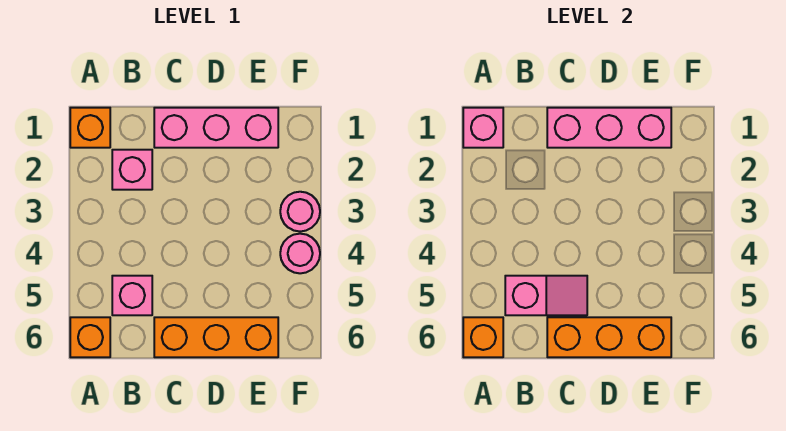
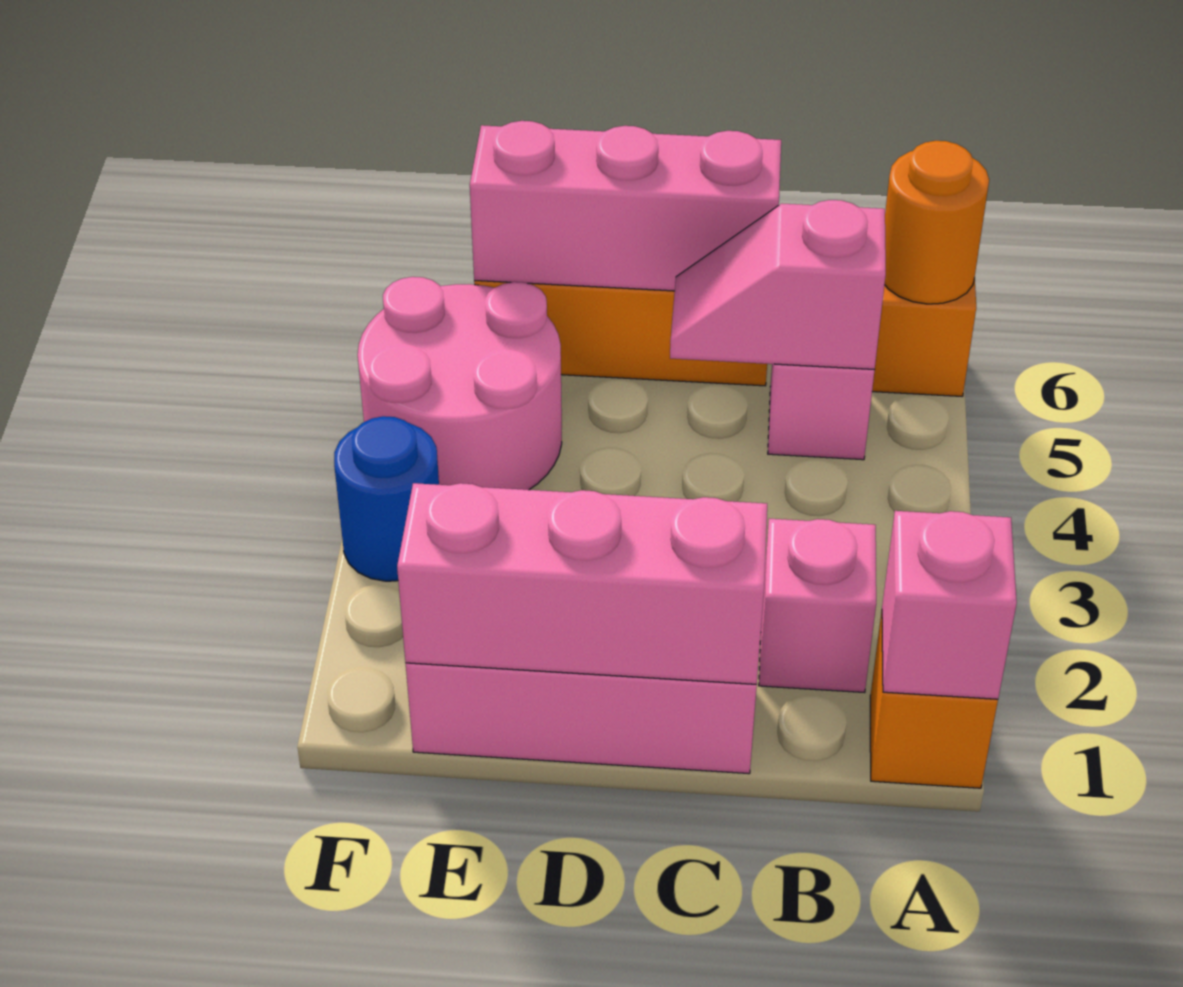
orange 1x1 brick [463,317,503,357] -> orange 1x1 round brick [885,141,989,304]
orange 1x3 brick [547,317,671,357] -> pink 1x3 brick [470,121,781,291]
pink 1x1 round brick [280,192,320,232] -> blue 1x1 round brick [334,416,439,581]
pink 1x1 round brick [280,234,320,273] -> pink 2x2 round brick [358,277,562,490]

